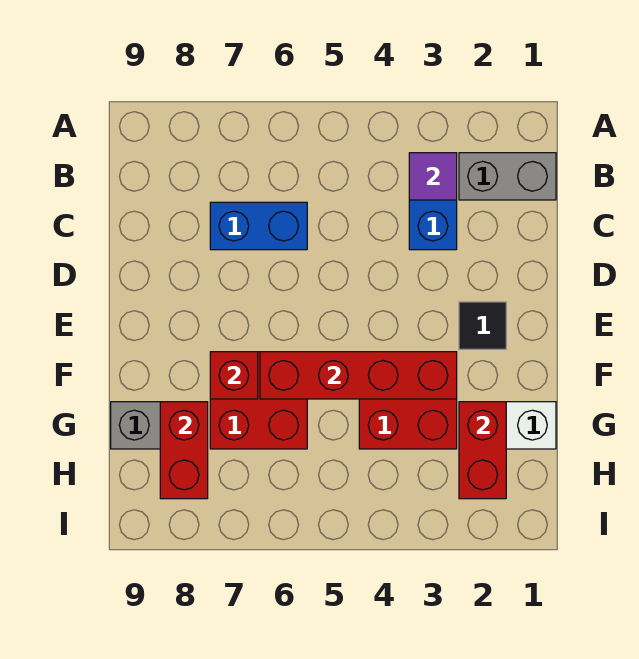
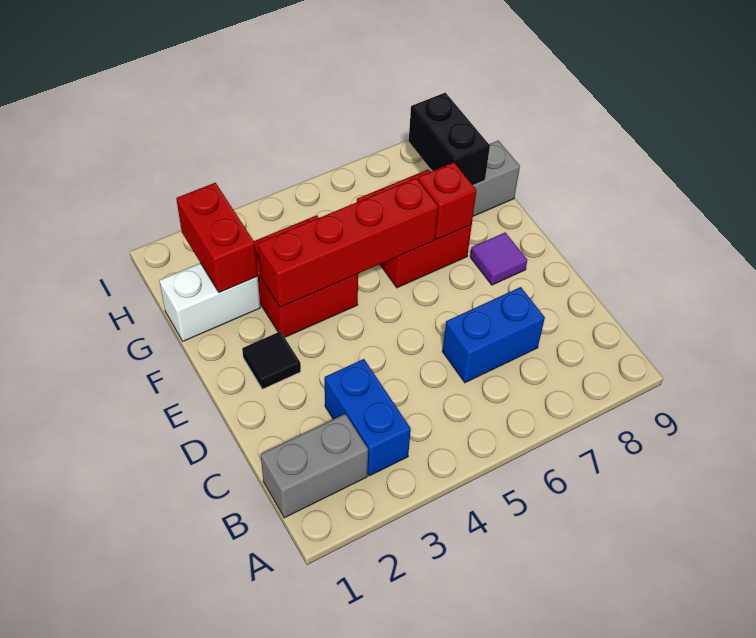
purple 1x1 tile [409,153,457,200] -> purple 1x1 tile moved to [470,233,527,285]
red 1x2 brick [160,402,208,499] -> black 1x2 brick [409,93,490,185]

